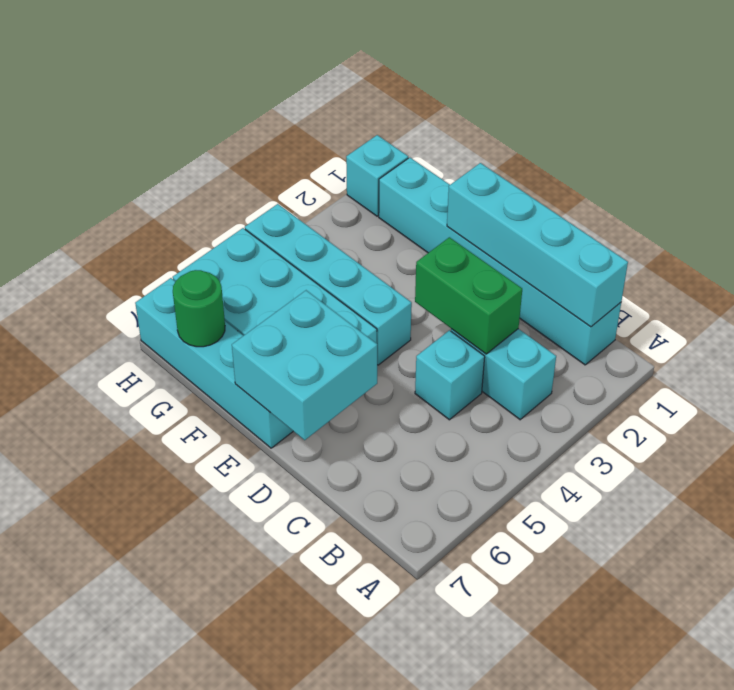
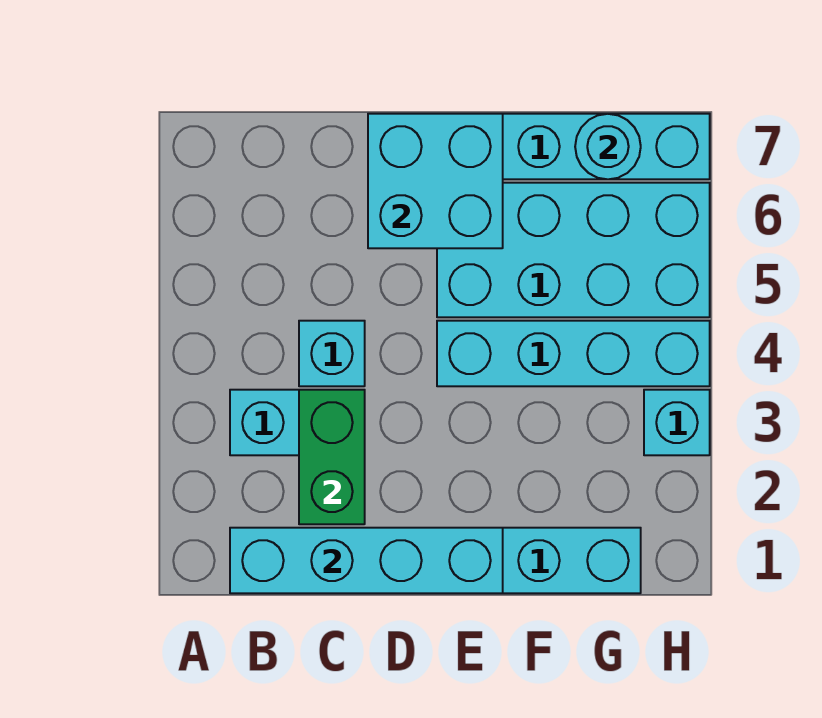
green 1x2 brick [415,237,522,354] -> green 1x2 brick turned to [299,390,365,524]
green 1x1 round brick [173,270,225,347] -> cyan 1x1 round brick [575,114,641,179]
cyan 1x1 brick [346,135,408,216] -> cyan 1x1 brick moved to [644,390,710,455]

